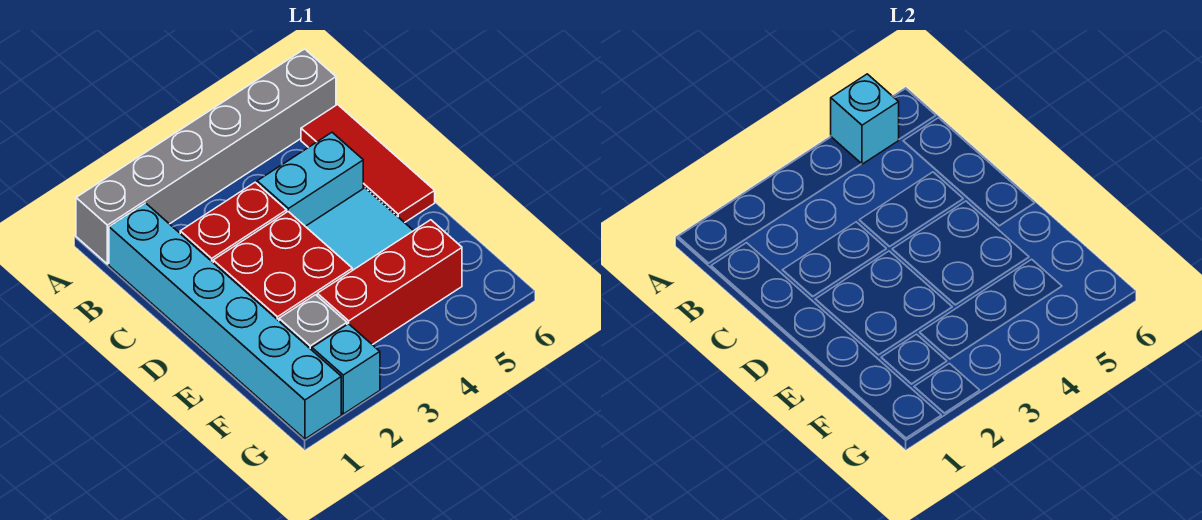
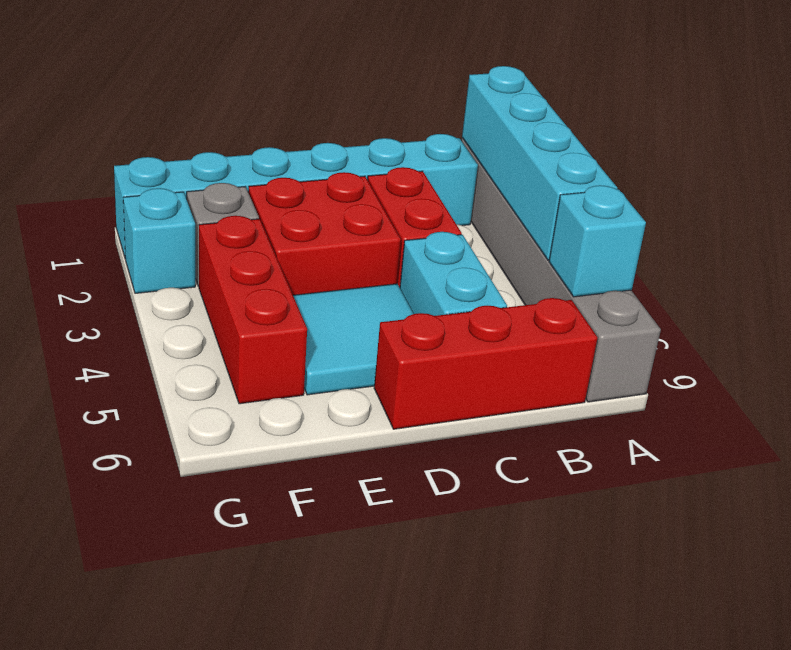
none -> cyan 1x4 brick [462,66,617,260]
red 1x3 tile [301,105,435,223] -> red 1x3 brick [374,298,597,429]

